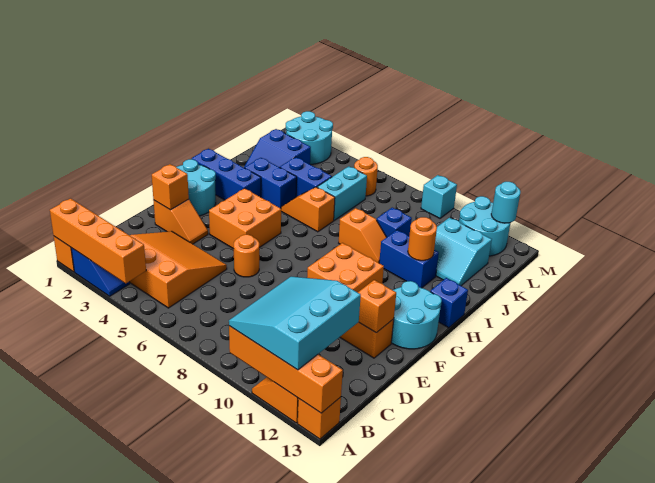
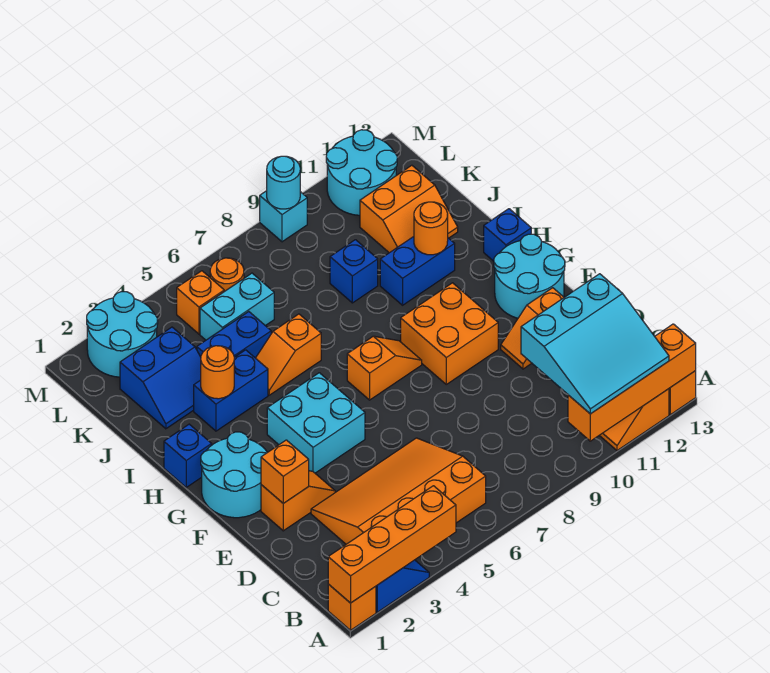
cyan 3x3 slope [229,277,361,370] -> cyan 3x3 slope turned to [521,274,669,414]
orange 3x3 slope [130,231,227,308] -> orange 3x4 slope [311,438,486,544]
orange 1x1 round brick [234,235,259,277] -> orange 1x1 round brick moved to [201,346,234,399]
orange 1x1 brick [358,280,396,333] -> orange 1x1 brick moved to [177,271,224,334]
orange 2x2 brick [209,188,281,249] -> cyan 2x2 brick [267,373,365,473]
blue 1x3 brick [192,149,261,200] -> blue 1x1 brick [164,424,212,487]
orange 1x2 slope [339,208,386,263] -> orange 1x2 slope moved to [347,336,422,400]
cyan 1x2 brick [317,166,367,220] -> cyan 1x2 brick turned to [200,273,274,340]
cyan 2x2 slope [434,218,492,286] -> orange 2x2 slope [360,165,458,253]
cyan 1x1 round brick [491,182,521,223] -> cyan 1x1 round brick moved to [267,156,300,209]

